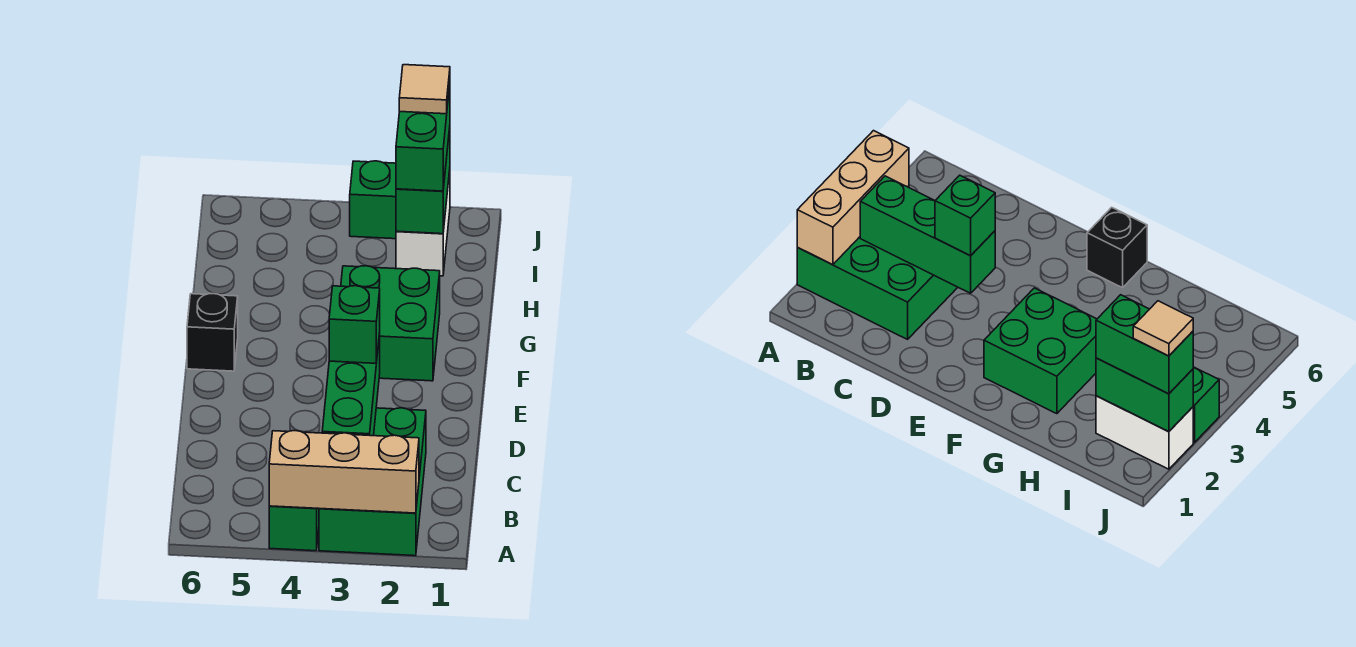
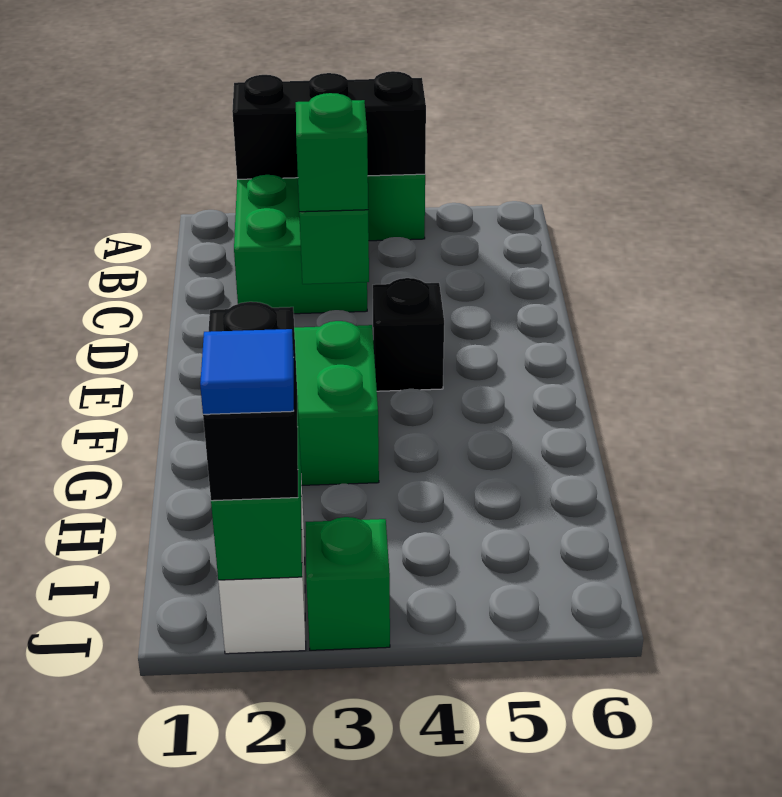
tan 1x3 brick [269,431,419,513] -> black 1x3 brick [232,71,426,179]
black 1x1 brick [187,294,238,371] -> black 1x1 brick moved to [373,278,444,391]
green 1x2 brick [396,86,450,191] -> black 1x2 brick [203,302,298,501]
tan 1x1 tile [399,65,450,114] -> blue 1x1 tile [200,329,294,414]

